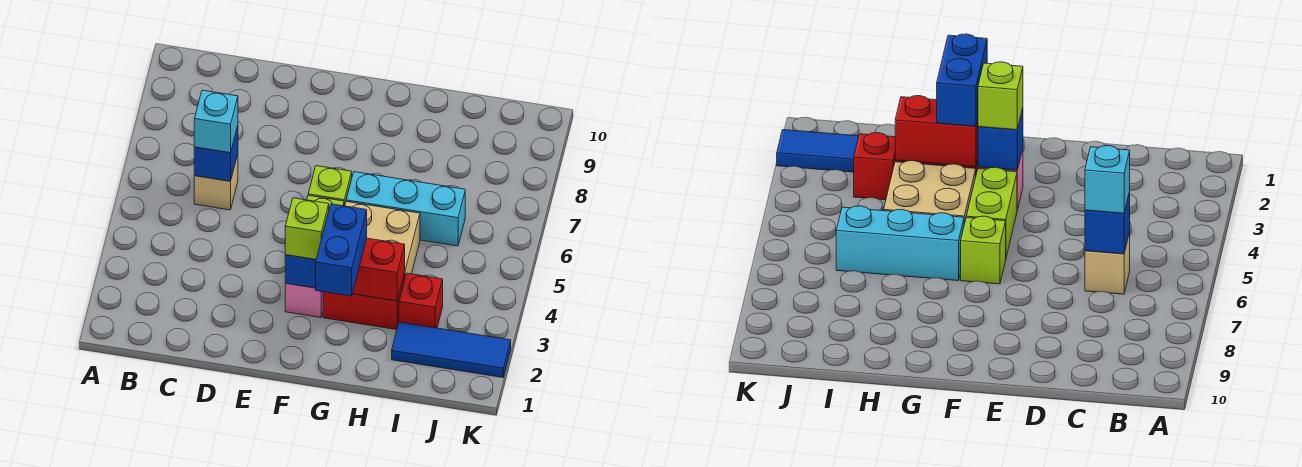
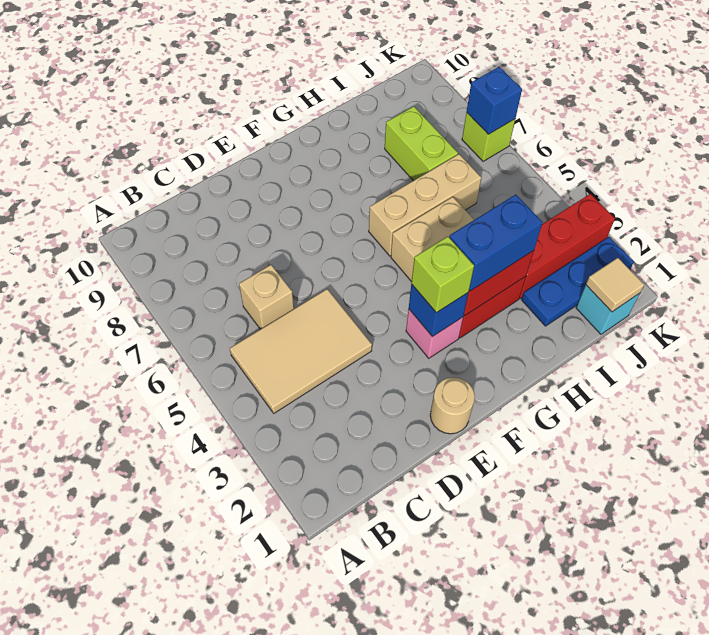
none -> tan 2x3 tile [230,289,372,413]
blue 1x1 brick [194,126,238,181] -> blue 1x1 brick moved to [467,67,522,134]
cyan 1x1 brick [194,90,238,153] -> cyan 1x1 brick moved to [576,285,640,334]
none -> tan 1x1 round brick [430,377,475,434]
lime 1x2 brick [966,167,1017,257] -> lime 1x2 brick moved to [385,106,458,181]
lime 1x1 brick [308,166,352,206] -> lime 1x1 brick moved to [462,113,515,161]
blue 1x2 brick [316,204,367,296] -> blue 1x2 brick turned to [449,195,543,291]
cyan 1x3 brick [346,172,465,246] -> tan 1x3 brick [369,154,481,256]
blue 1x3 tile [392,322,511,377] -> blue 1x3 plate [522,237,634,326]
red 1x1 brick [399,273,443,328] -> red 1x3 brick [519,194,615,298]
none -> tan 1x1 tile [586,258,644,312]

